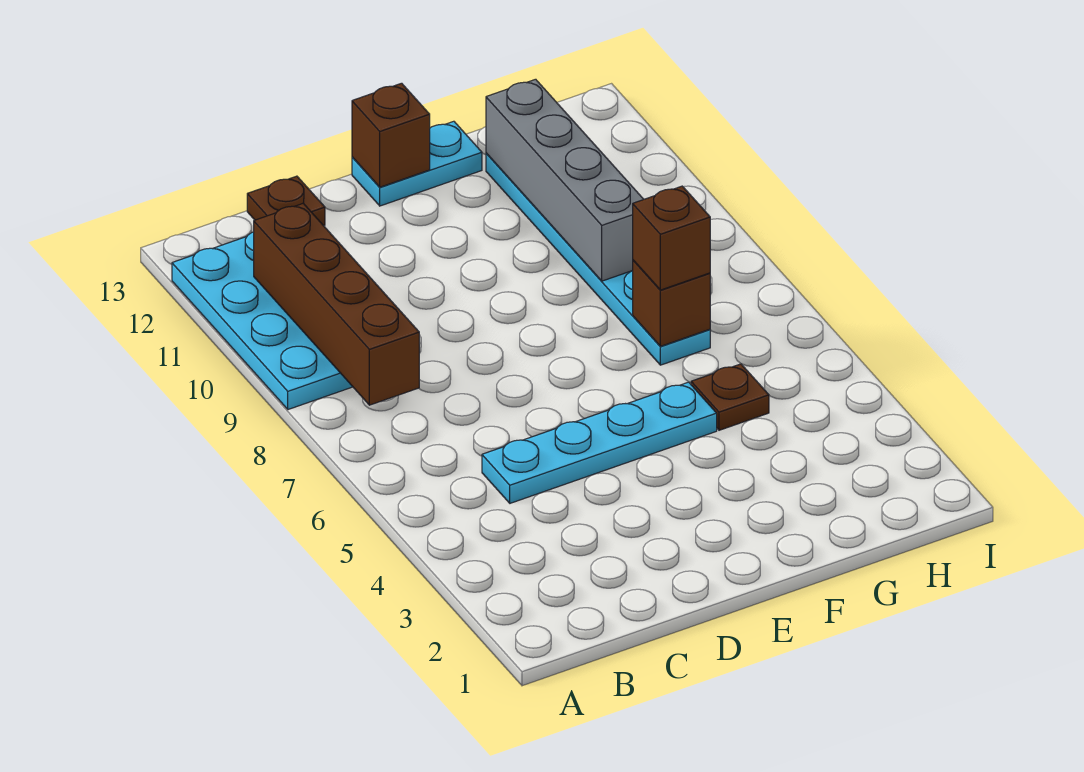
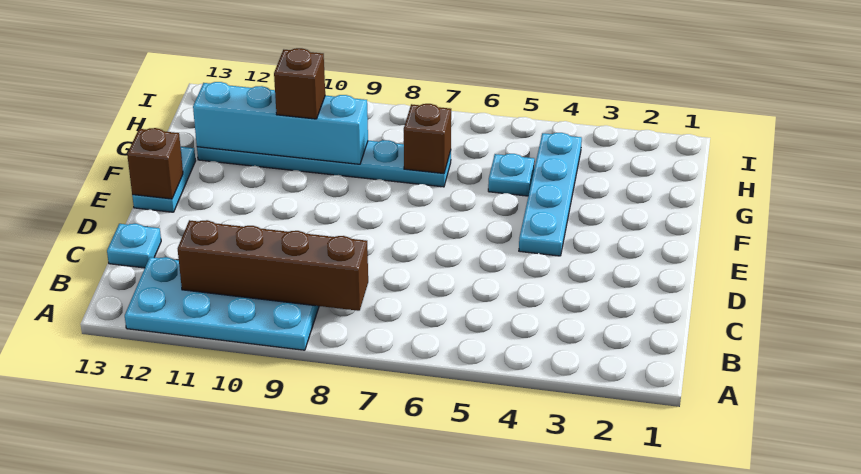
cyan 1x4 plate [482,382,717,503] -> cyan 1x4 plate moved to [519,133,582,256]
brown 1x1 plate [247,176,325,226] -> cyan 1x1 plate [107,224,161,268]
brown 1x1 plate [691,364,769,430] -> cyan 1x1 plate [488,154,535,196]
brown 1x1 brick [633,186,710,290] -> brown 1x1 brick moved to [274,48,325,119]
grey 1x4 brick [486,79,644,281] -> cyan 1x4 brick [193,82,368,164]

